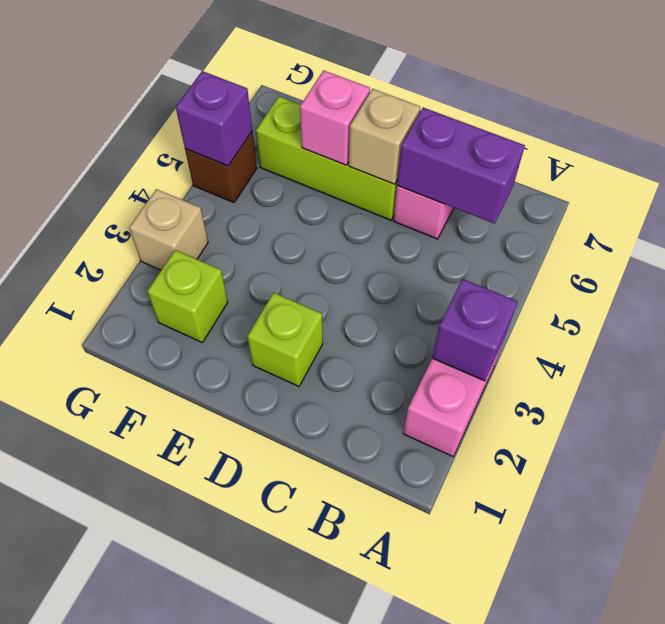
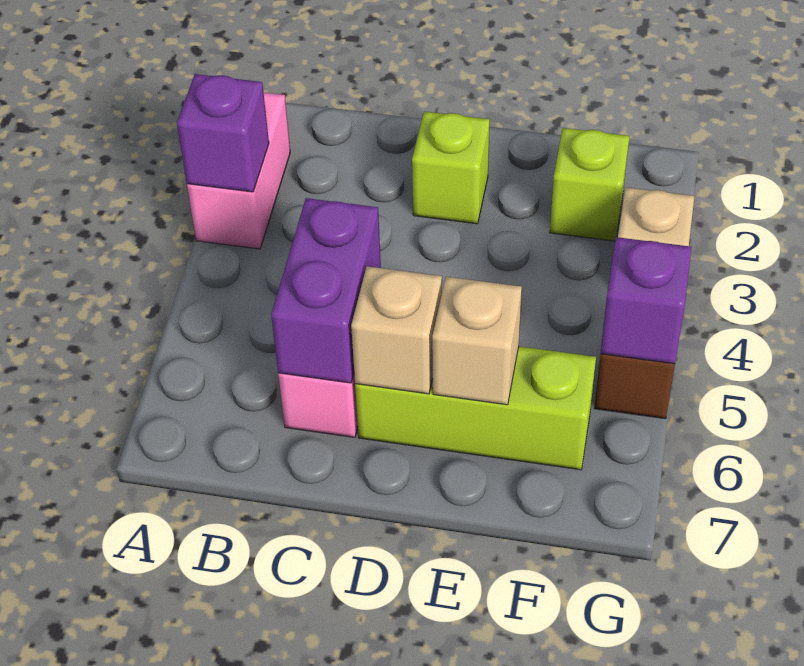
purple 1x2 brick [397,108,525,224] -> purple 1x2 brick turned to [271,198,381,383]
pink 1x1 brick [300,70,370,165] -> tan 1x1 brick [432,277,522,405]

